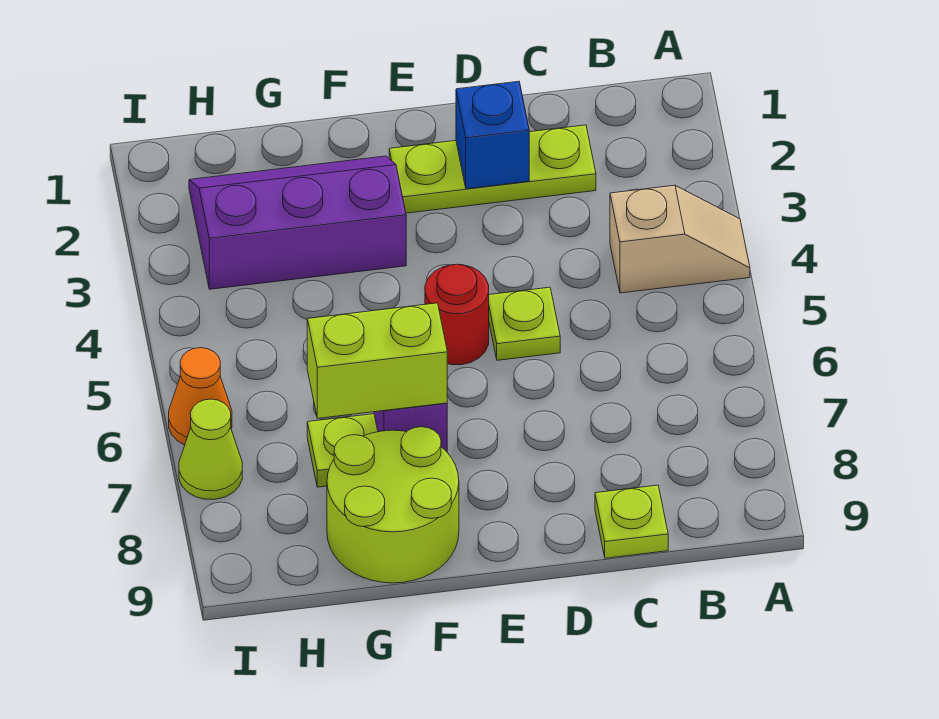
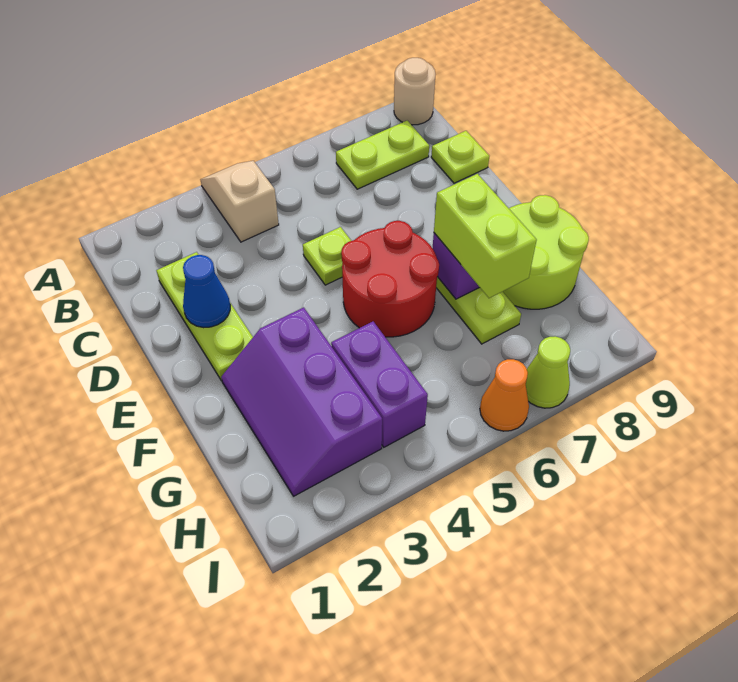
none -> tan 1x1 round brick [394,58,436,125]
none -> lime 1x2 plate [336,121,429,189]
blue 1x1 brick [456,81,529,189] -> blue 1x1 cone [183,255,230,328]
red 1x1 round brick [425,264,489,365] -> red 2x2 round brick [341,220,439,337]
none -> purple 1x2 brick [331,322,428,447]

